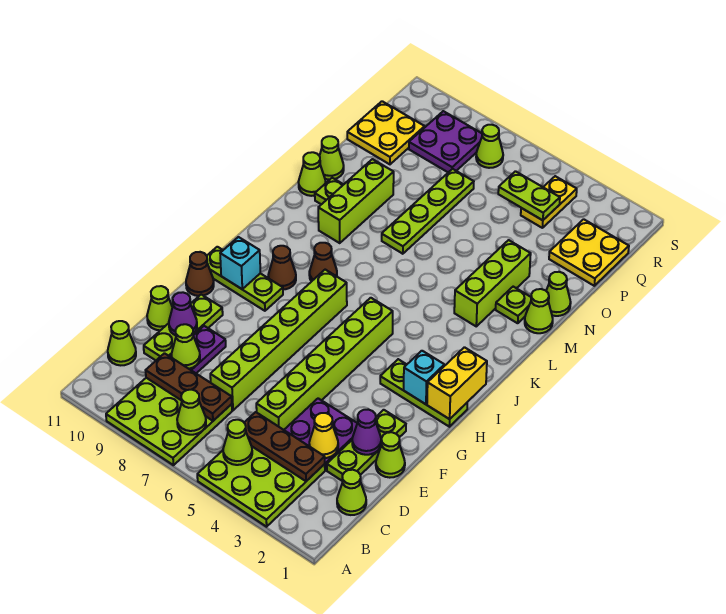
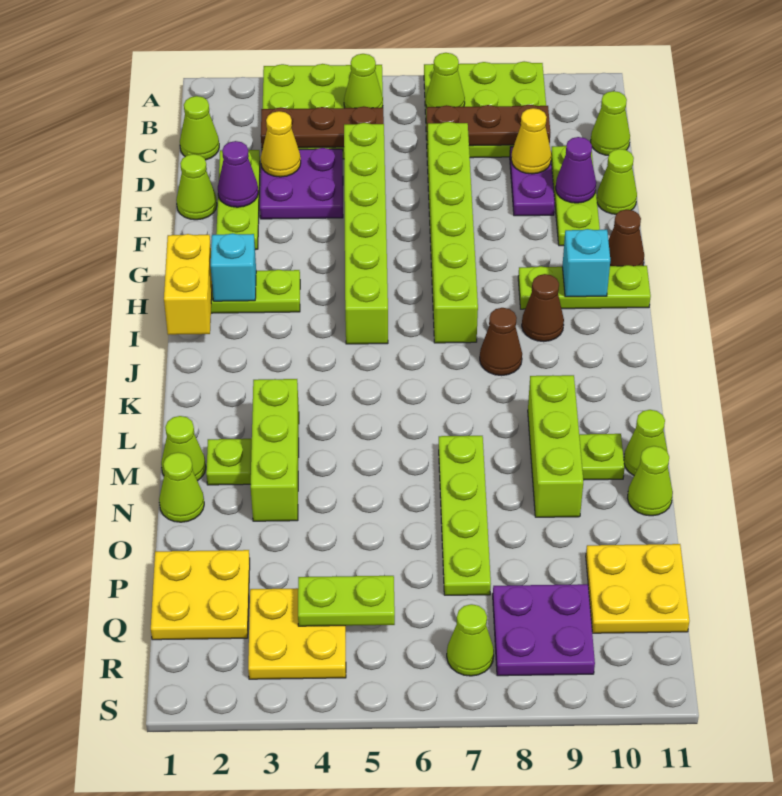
lime 1x1 cone [172,324,200,369] -> yellow 1x1 cone [511,108,551,174]
yellow 1x2 plate [521,176,577,228] -> yellow 2x2 plate [248,588,346,679]

